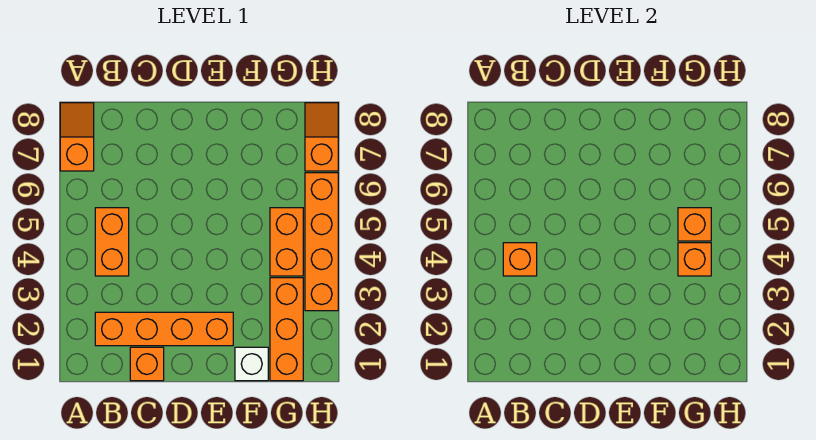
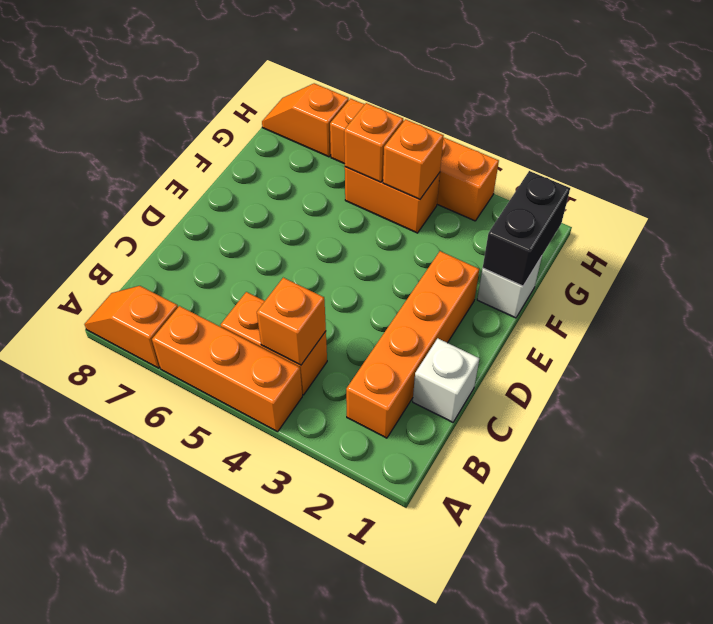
orange 1x1 brick [130,347,164,381] -> white 1x1 brick [413,338,479,422]
none -> black 1x2 brick [483,171,570,286]
orange 1x3 brick [270,278,303,381] -> orange 1x3 brick moved to [152,306,302,432]

